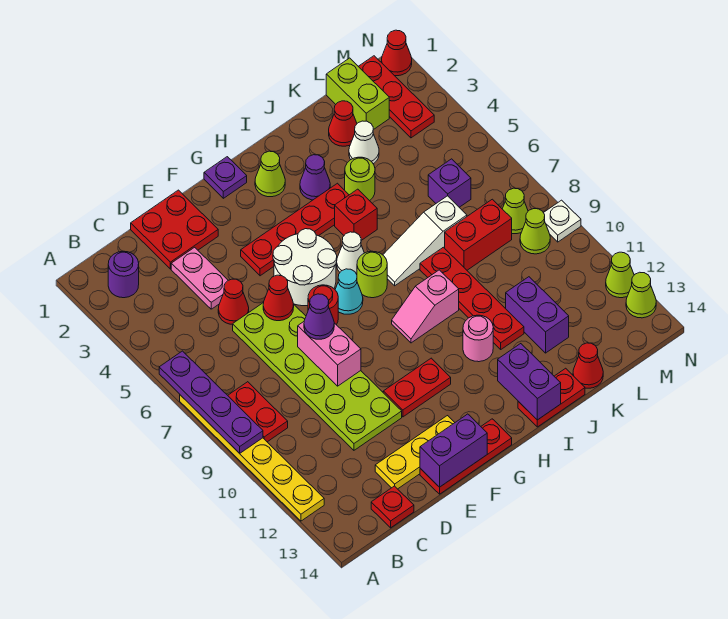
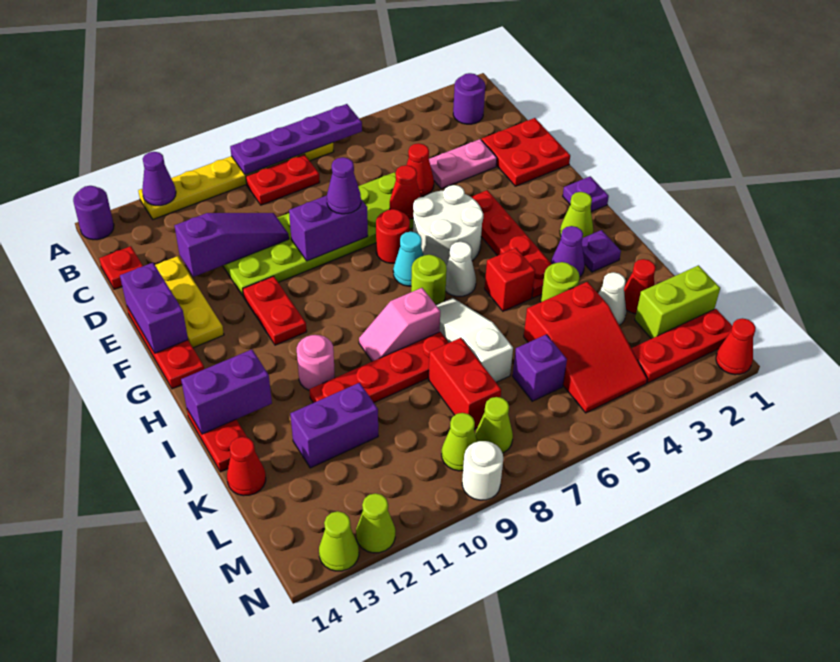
none -> purple 1x1 cone [142,152,176,206]
none -> purple 1x1 round brick [73,186,114,240]
none -> purple 1x3 slope [174,213,289,277]
pink 1x2 brick [298,322,361,386] -> purple 1x2 brick [289,195,368,261]
pink 1x2 slope [392,270,459,343] -> pink 1x2 slope turned to [359,288,440,361]
none -> purple 1x1 plate [582,230,621,272]
none -> red 2x3 slope [524,282,647,413]
white 1x1 plate [544,200,581,242] -> white 1x1 round brick [462,441,503,500]

